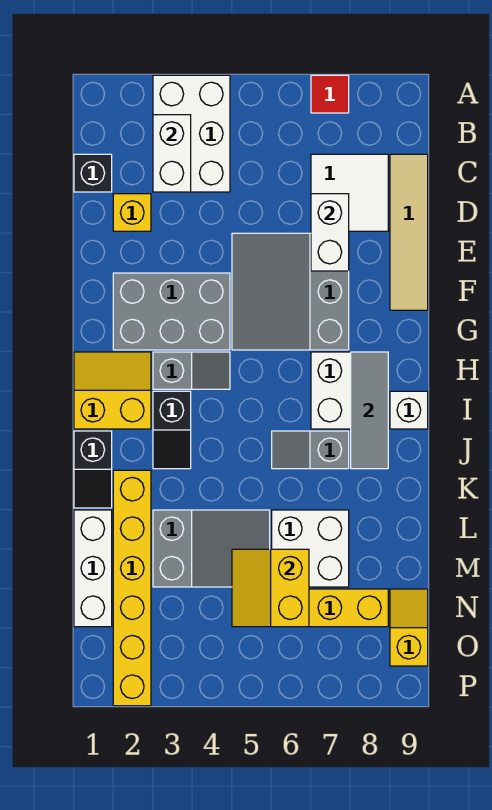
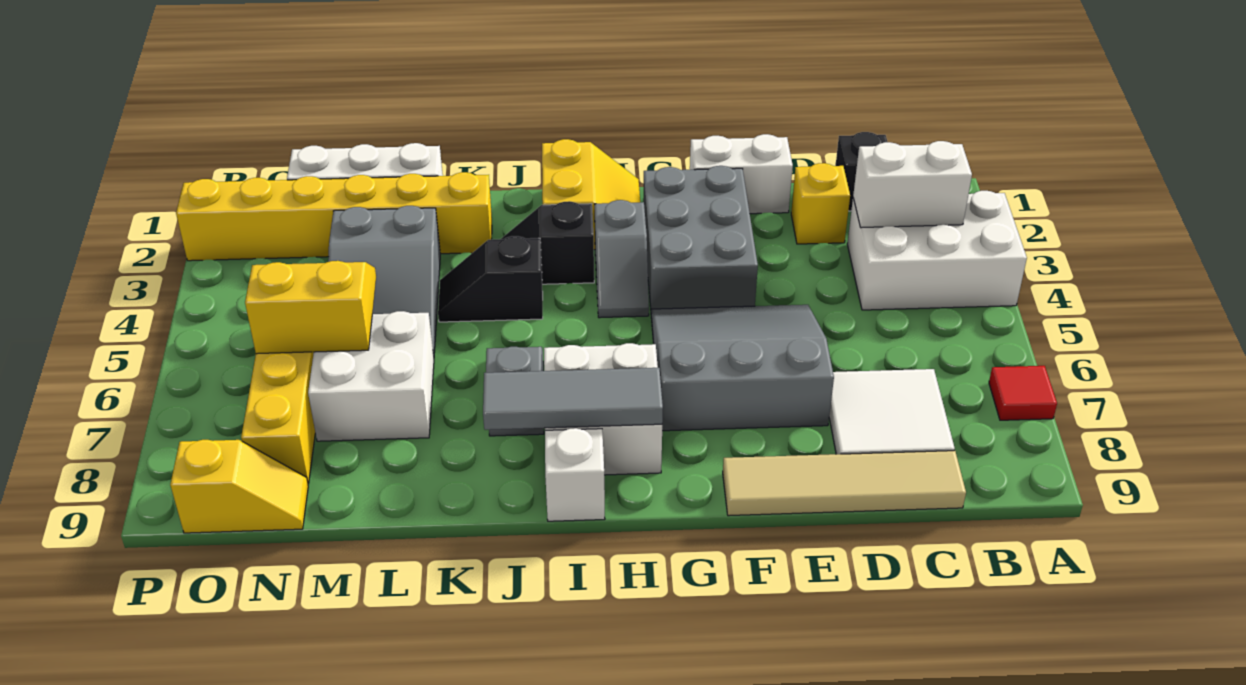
white 1x2 brick [311,194,349,271] -> white 1x2 brick moved to [690,134,793,214]
black 1x2 slope [74,431,112,508] -> black 1x2 slope moved to [438,236,543,322]

